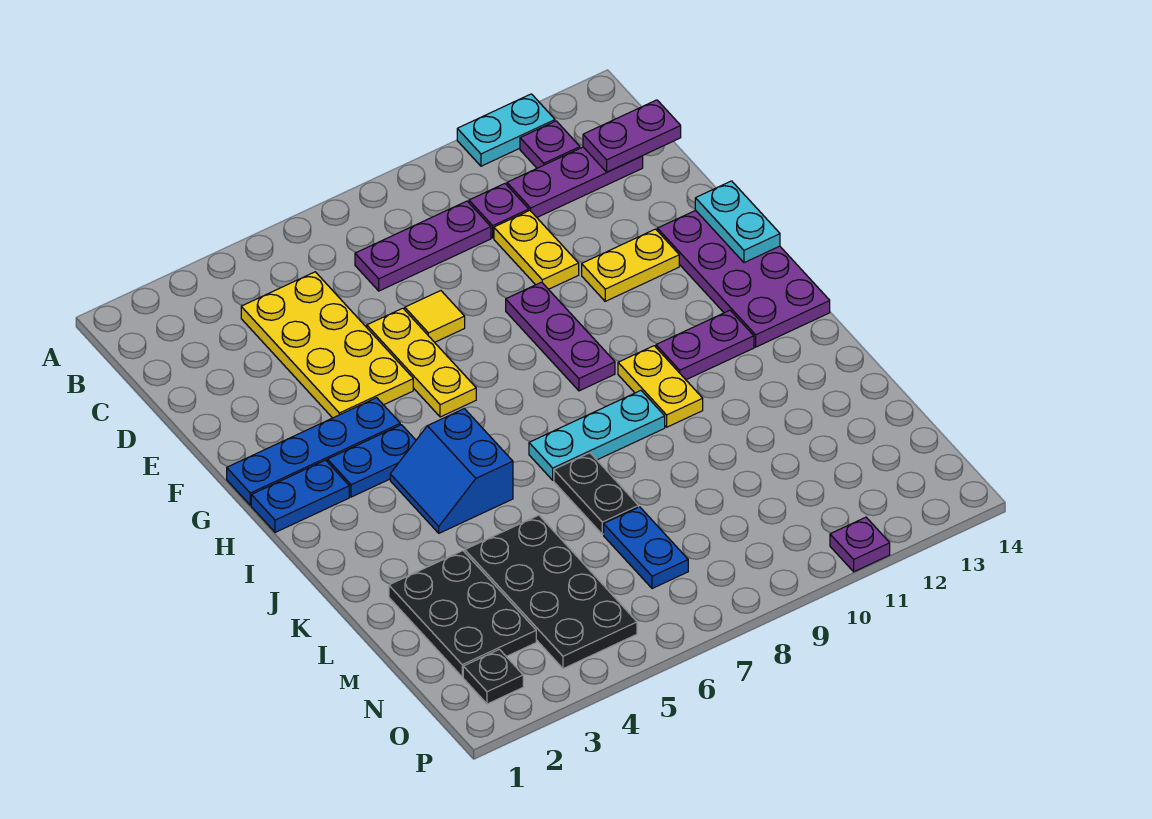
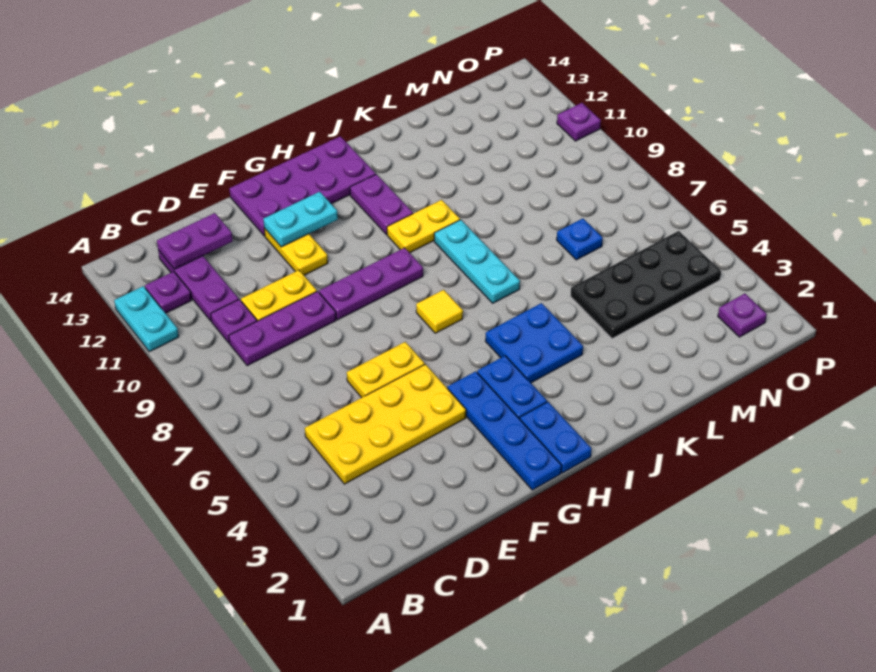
purple 1x3 plate [355,201,491,291] -> purple 1x3 plate turned to [229,291,336,366]
purple 1x2 plate [583,100,681,172] -> purple 1x2 plate turned to [157,213,233,269]
yellow 1x3 plate [367,308,476,417] -> yellow 1x2 plate [347,342,425,398]
yellow 1x1 tile [405,291,465,342] -> yellow 1x1 tile moved to [416,290,463,333]
cyan 1x2 plate [695,181,780,263] -> cyan 1x2 plate moved to [263,192,338,247]
blue 2x2 slope [390,409,513,533] -> blue 2x2 plate [485,303,583,383]
black 1x2 plate [554,453,639,534] -> none
black 2x3 plate [389,551,536,677] -> none
blue 1x2 plate [604,507,688,589] -> blue 1x1 plate [557,219,603,260]
black 1x1 plate [463,649,523,704] -> purple 1x1 plate [718,294,767,337]

